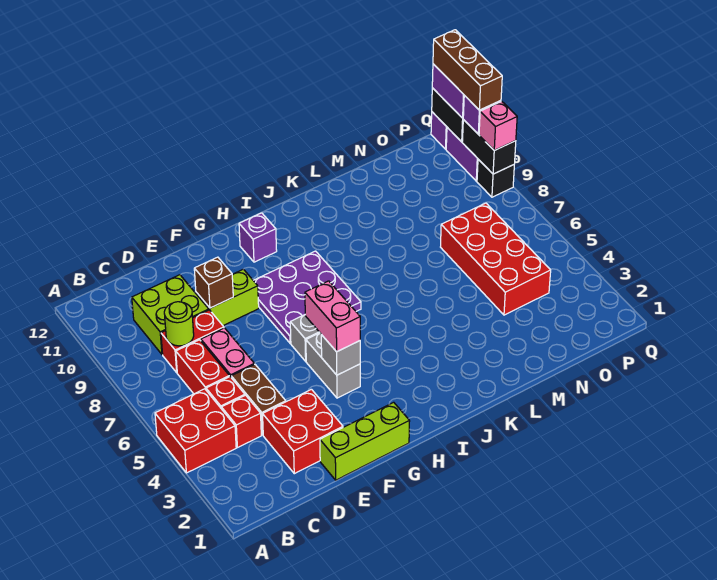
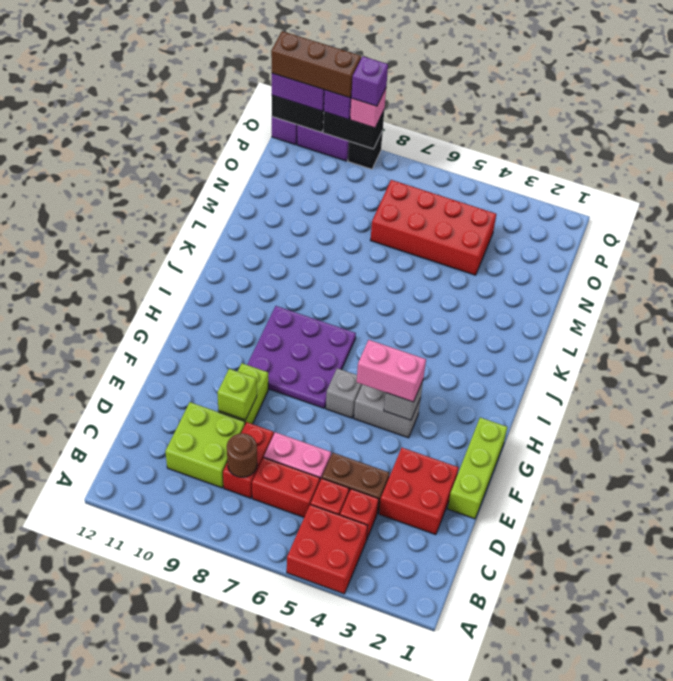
lime 1x1 round brick [164,302,194,346] -> brown 1x1 round brick [227,433,257,477]
brown 1x1 brick [194,257,233,308] -> lime 1x1 brick [217,369,257,420]
purple 1x1 brick [239,213,277,262] -> purple 1x1 brick moved to [351,56,388,106]

